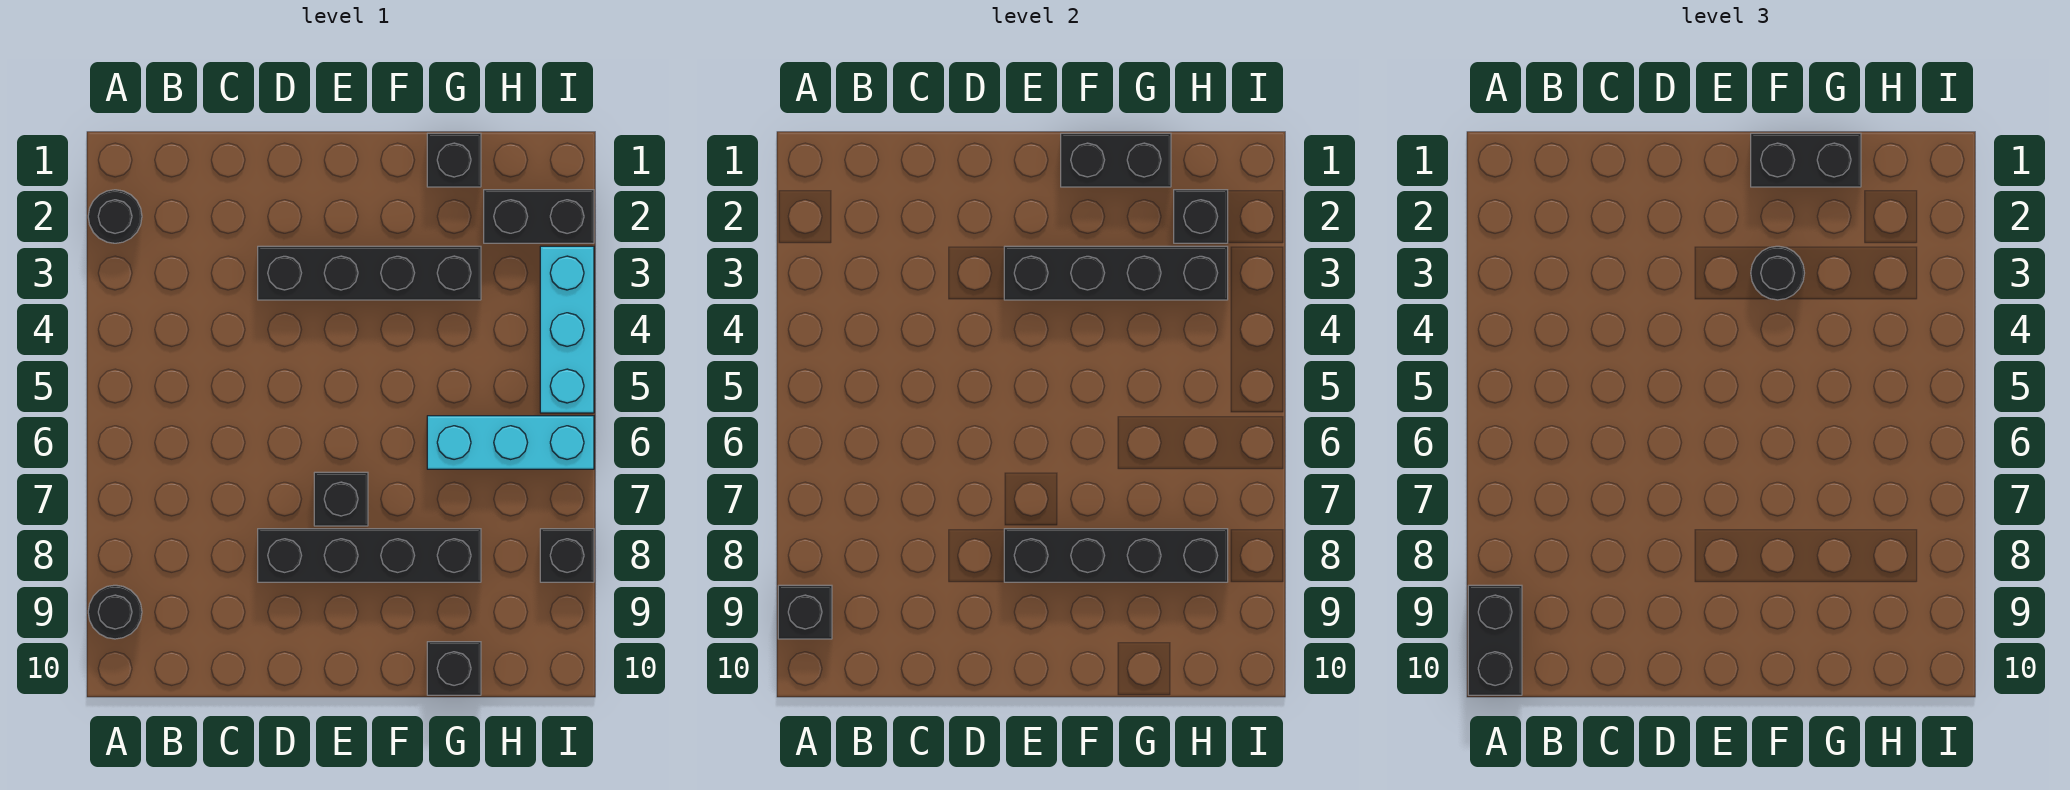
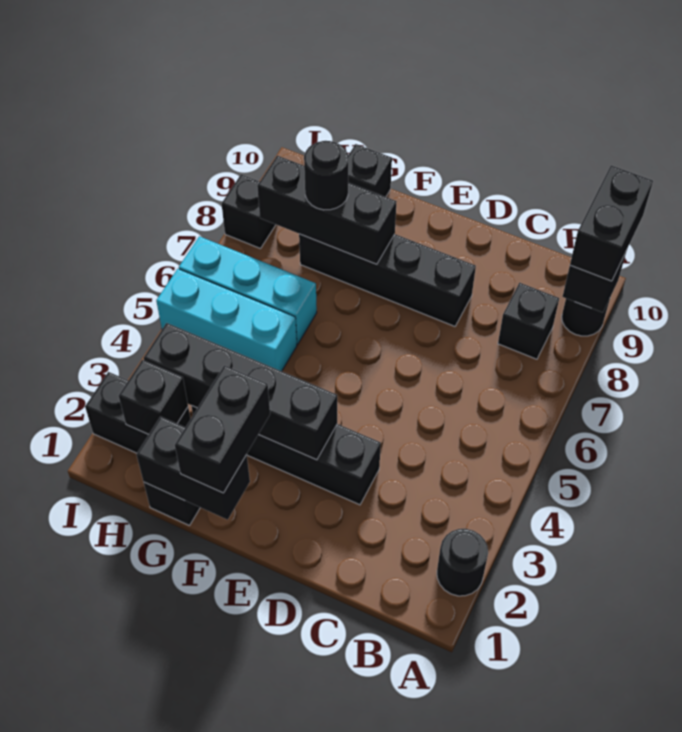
black 1x1 brick [314,472,368,526] -> black 1x1 brick moved to [498,283,559,359]
black 1x4 brick [1004,529,1228,582] -> black 1x3 brick [257,156,397,264]
black 1x2 brick [1751,133,1861,187] -> black 1x2 brick turned to [175,365,270,493]
black 1x1 round brick [1751,246,1804,300] -> black 1x1 round brick moved to [304,141,348,210]
cyan 1x3 brick [540,246,594,413] -> cyan 1x3 brick turned to [156,269,297,371]

